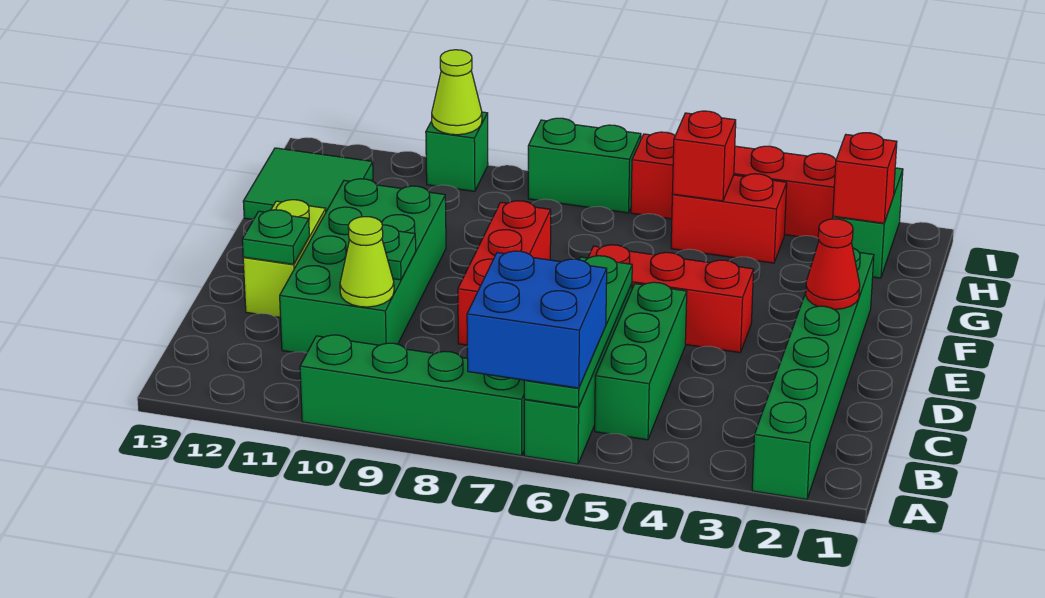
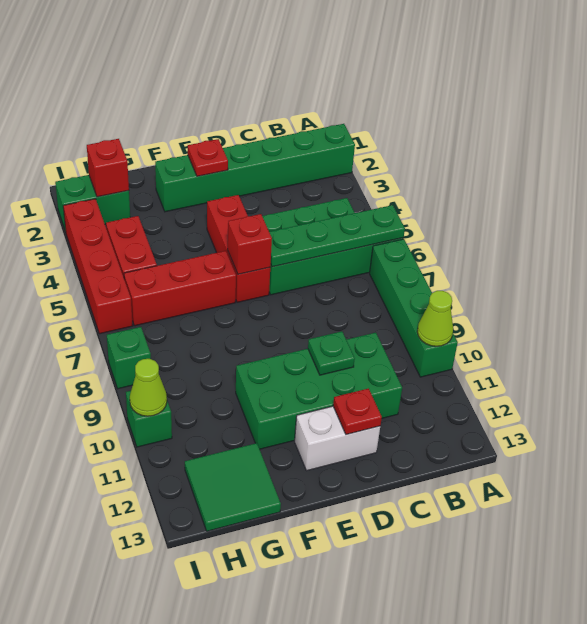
blue 2x2 brick [467,251,607,388] -> none
lime 1x1 cone [340,217,394,307] -> lime 1x1 cone moved to [417,291,453,346]
red 1x3 brick [458,201,551,345] -> red 1x3 brick moved to [124,251,236,326]
lime 1x2 brick [243,200,326,317] -> white 1x2 brick [295,406,380,471]
green 1x1 plate [242,210,309,264] -> red 1x1 plate [333,389,382,435]
red 1x1 cone [806,219,860,309] -> red 1x1 plate [188,139,228,176]
red 1x1 brick [672,111,736,201] -> red 1x1 brick moved to [228,214,272,274]
green 1x2 brick [528,118,641,213] -> green 1x1 brick [107,327,151,389]

